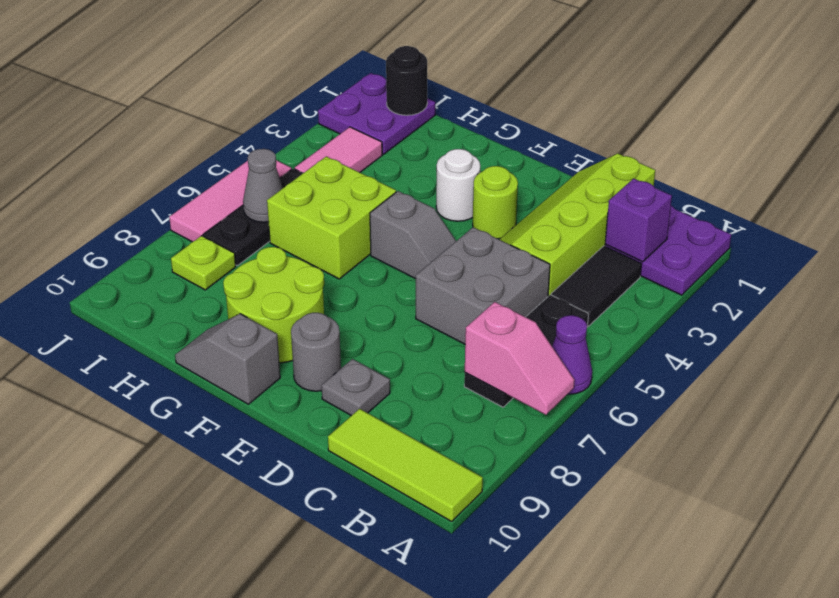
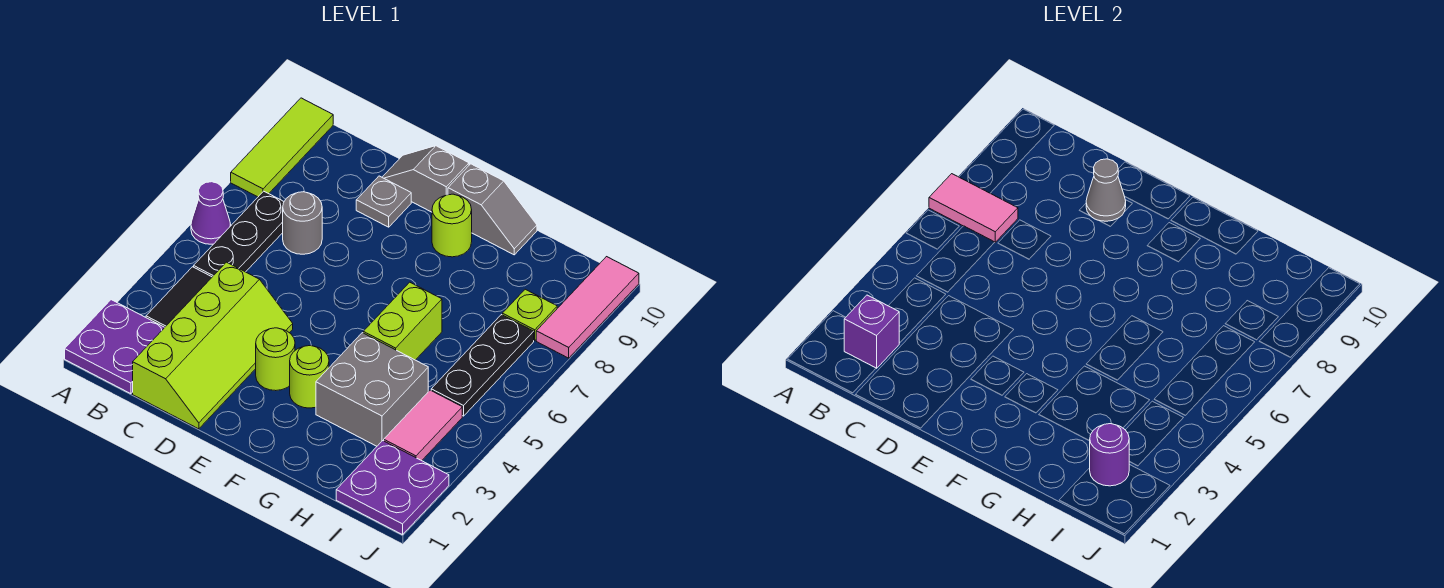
pink 1x2 slope [465,302,575,415] -> pink 1x2 tile [929,174,1018,242]
lime 1x3 tile [328,409,483,521] -> lime 1x3 tile turned to [231,98,333,197]
grey 2x2 brick [416,227,550,344] -> grey 2x2 brick moved to [316,333,428,446]
grey 1x2 slope [370,191,456,279] -> grey 1x2 slope moved to [382,146,469,212]
grey 1x1 round brick [291,313,341,391] -> grey 1x1 round brick moved to [283,192,322,254]
white 1x1 round brick [436,149,480,221] -> lime 1x1 round brick [290,346,329,408]
lime 2x2 round brick [223,247,324,363] -> lime 1x1 round brick [432,194,472,257]
lime 2x2 brick [267,156,396,279] -> lime 1x2 brick [363,282,442,360]
black 1x1 round brick [386,46,427,115] -> none
none -> purple 1x1 round brick [1090,424,1129,486]
grey 1x1 cone [243,149,283,222] -> grey 1x1 cone moved to [1086,159,1126,221]
pink 1x3 tile [169,160,292,242] -> pink 1x3 tile moved to [536,257,639,358]

